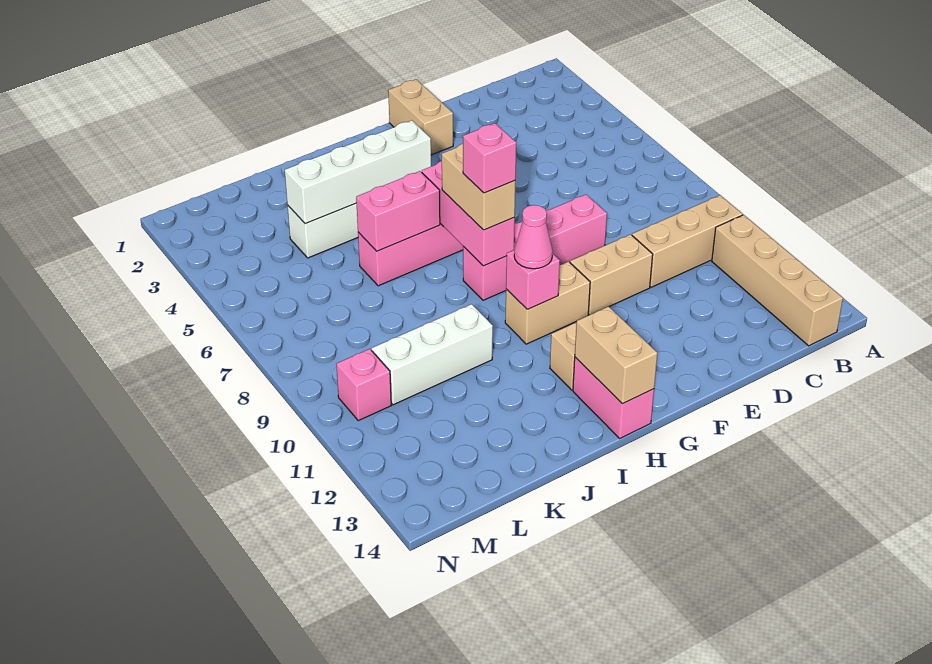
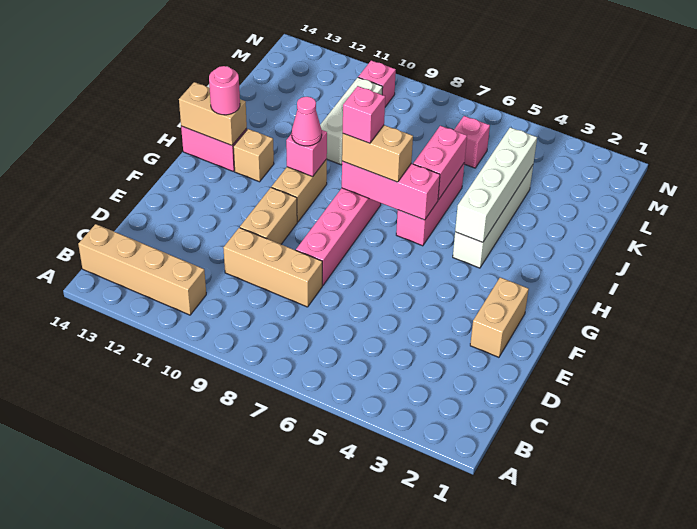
tan 1x3 brick [632,195,743,287] -> tan 1x3 brick turned to [223,228,322,307]
tan 1x2 brick [388,79,453,155] -> tan 1x2 brick turned to [470,277,529,357]
none -> pink 1x1 round brick [209,66,240,115]
none -> pink 1x1 brick [454,116,490,168]

